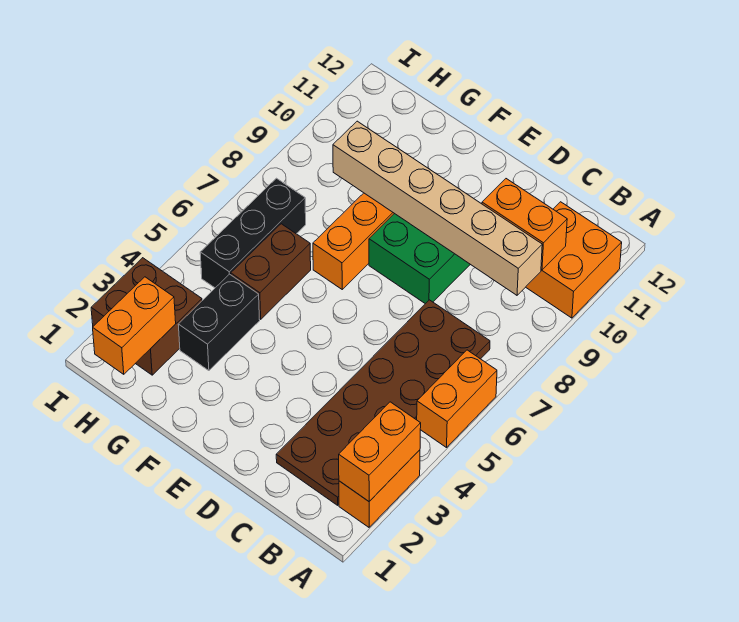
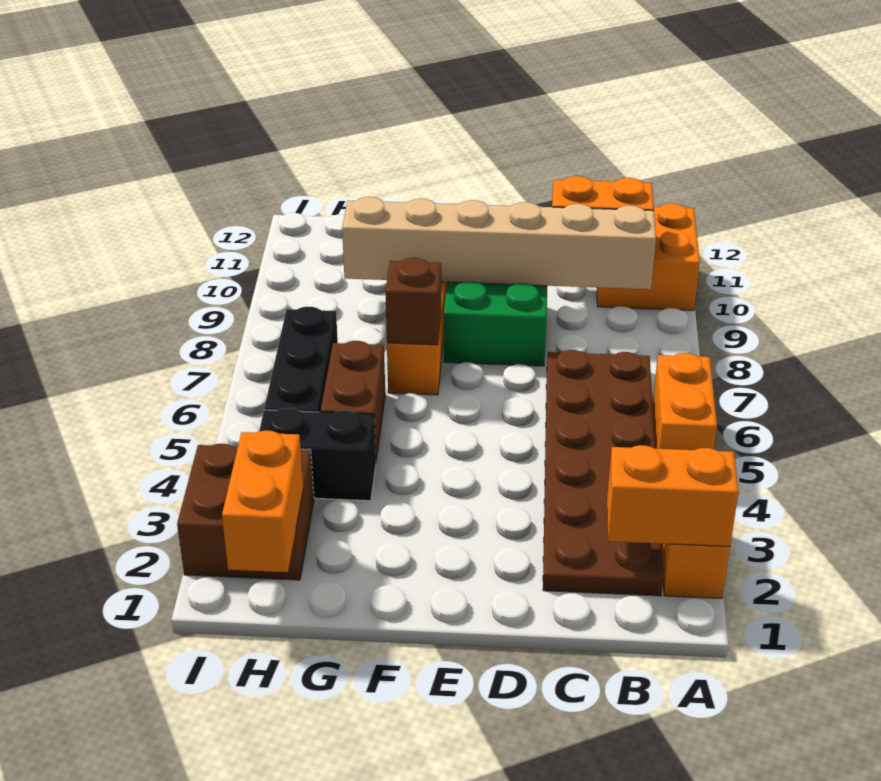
orange 1x2 brick [339,402,421,501] -> orange 1x2 brick turned to [607,445,739,546]
none -> brown 1x1 brick [385,258,441,345]
black 1x2 brick [178,274,260,371] -> black 1x2 brick turned to [259,408,376,501]

